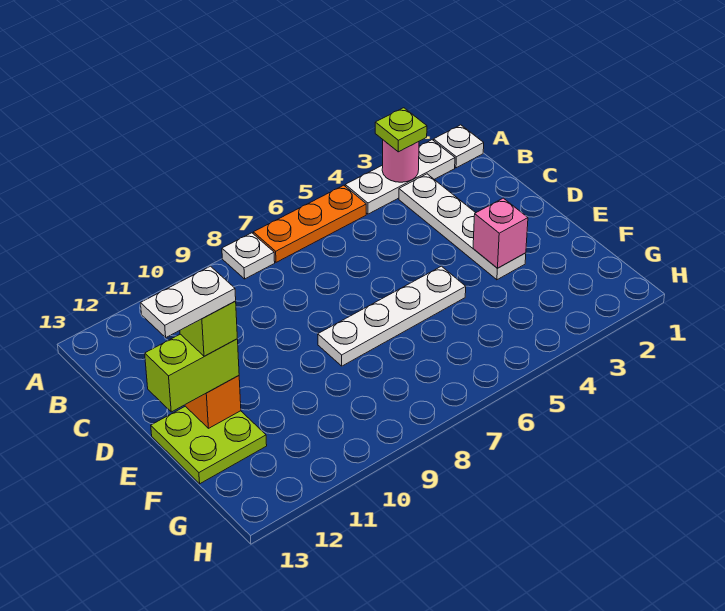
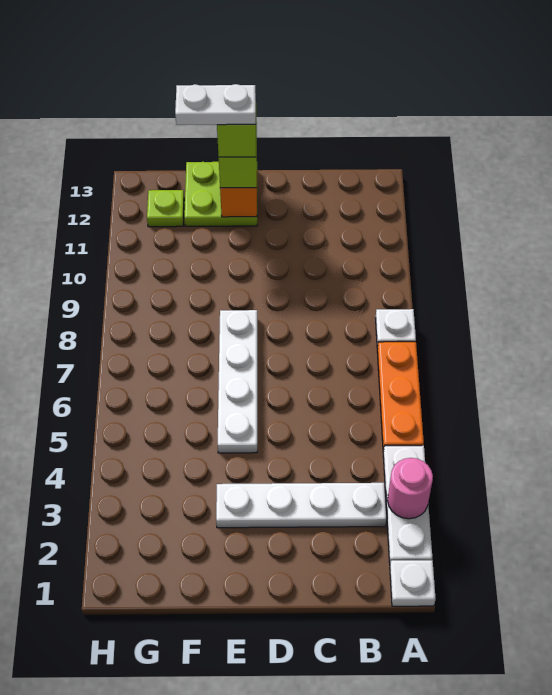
lime 1x1 plate [375,108,427,152] -> lime 1x1 plate moved to [147,190,184,227]
pink 1x1 brick [473,198,528,268] -> none
white 1x2 plate [141,266,236,337] -> white 1x2 plate turned to [175,84,256,125]

